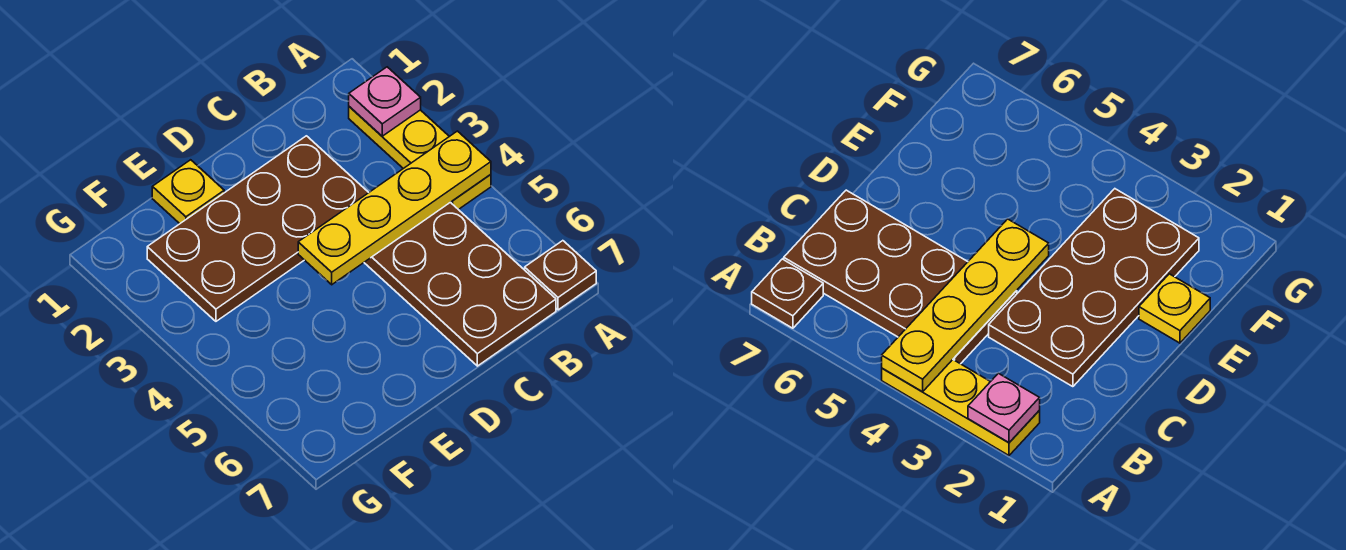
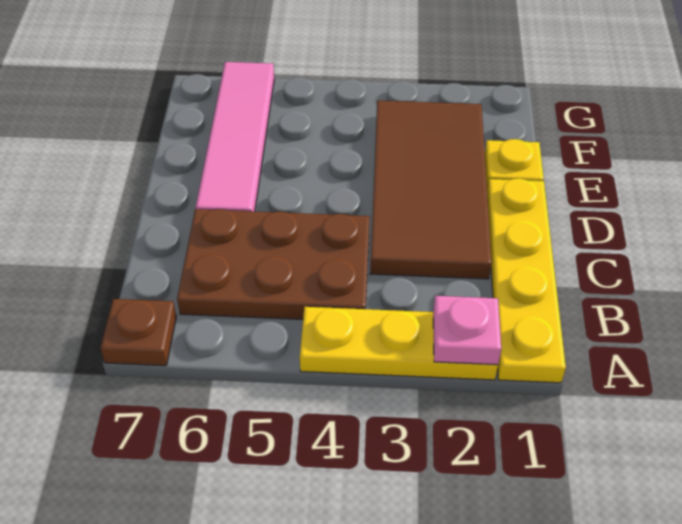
yellow 1x4 plate [298,131,491,285] -> yellow 1x4 plate moved to [487,178,566,383]
brown 2x4 plate [364,202,556,366] -> brown 2x3 plate [177,209,370,319]
brown 2x4 plate [147,136,369,321] -> brown 2x4 tile [370,101,492,279]
none -> pink 1x4 tile [196,62,274,212]

